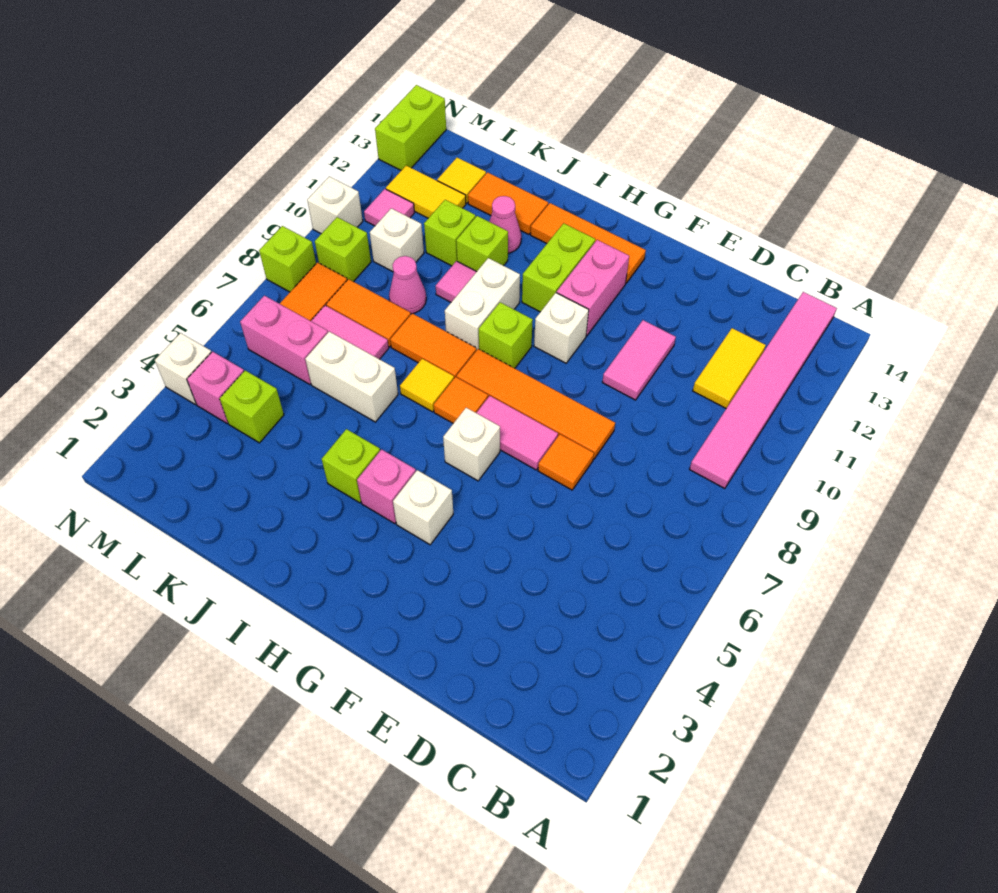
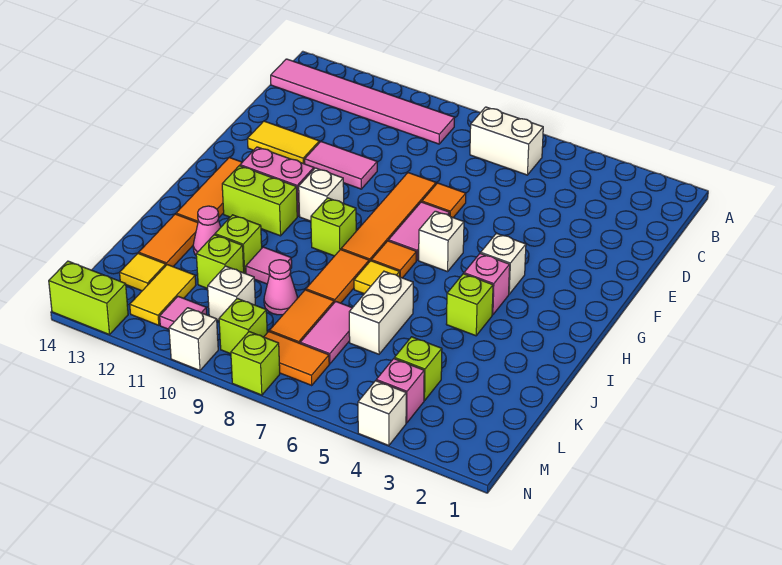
yellow 1x2 tile [693,328,766,408] -> yellow 1x2 tile moved to [248,121,319,164]
white 1x2 brick [445,258,520,350] -> white 1x2 brick moved to [470,107,543,175]
pink 1x2 brick [240,296,328,384] -> none

